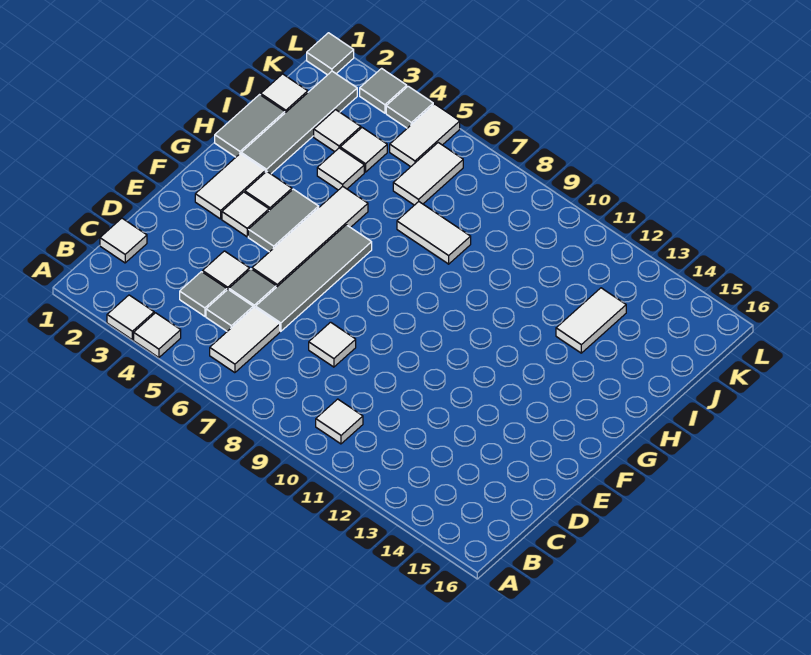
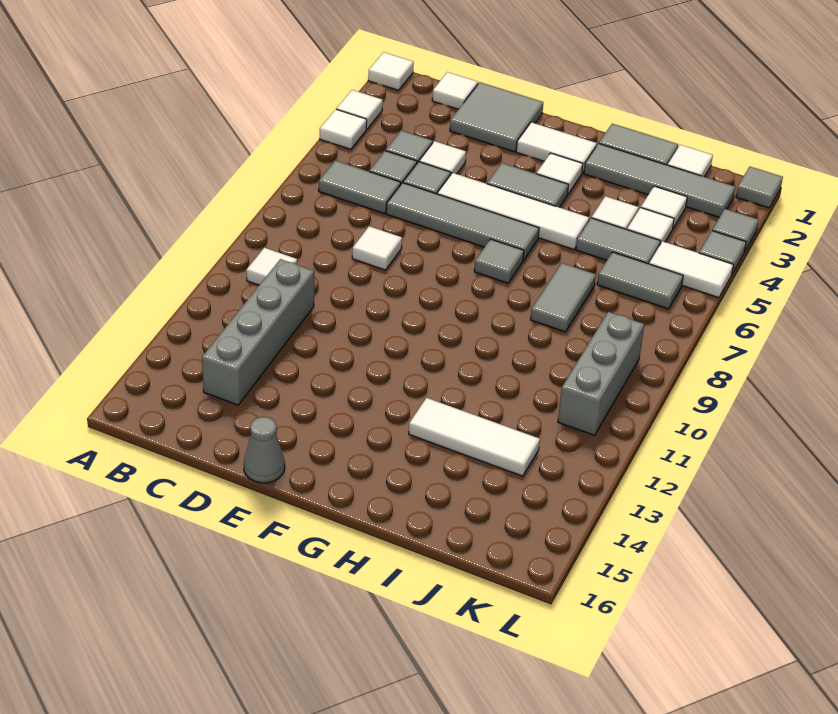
white 1x2 tile [210,307,280,373] -> grey 1x2 tile [319,160,401,214]
none -> grey 1x4 brick [202,259,314,405]
none -> grey 2x2 tile [450,82,543,152]
none -> grey 1x1 cone [244,417,285,483]
white 1x1 tile [222,192,269,237] -> white 1x1 tile moved to [368,52,414,90]
none -> grey 1x1 tile [474,239,524,283]
none -> grey 1x2 tile [576,218,661,264]
white 1x2 tile [397,202,471,264] -> grey 1x2 tile [531,263,596,332]
white 1x2 tile [556,288,626,353] -> white 1x3 tile [409,398,540,476]
white 1x2 tile [393,143,463,205] -> grey 1x2 tile [597,252,683,309]
none -> grey 1x3 brick [558,312,644,435]

